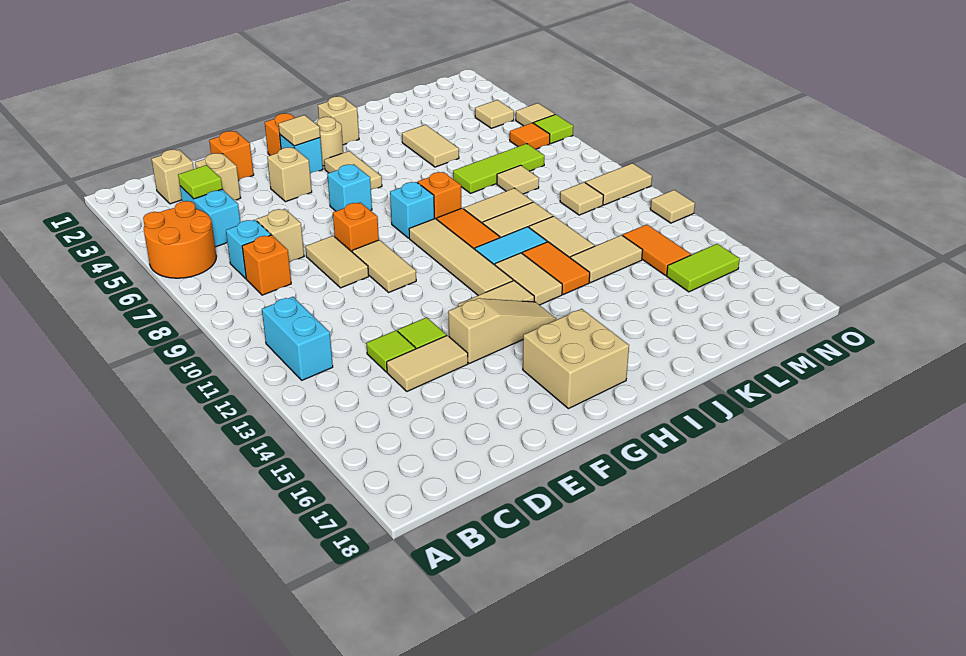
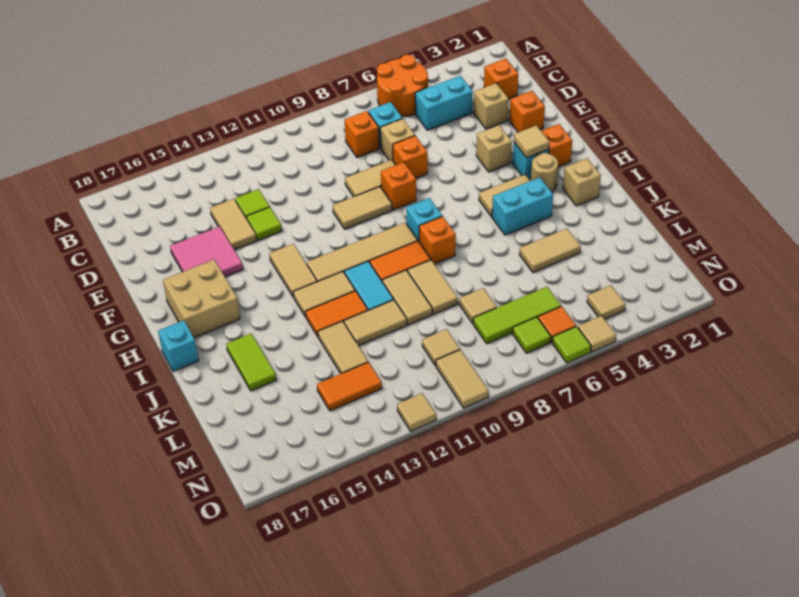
cyan 1x2 brick [262,297,333,380] -> cyan 1x2 brick moved to [492,177,553,235]
tan 1x1 brick [152,150,194,204] -> orange 1x1 brick [484,59,518,99]
lime 1x1 tile [178,165,222,199] -> lime 1x1 tile moved to [513,317,551,353]
none -> orange 1x1 brick [393,136,428,178]
none -> pink 2x2 tile [170,227,243,277]
tan 1x3 slope [448,298,556,363] -> none
cyan 1x1 brick [327,164,372,211] -> cyan 1x1 brick moved to [158,320,199,371]
lime 1x3 tile [453,144,544,193] -> lime 1x3 tile turned to [473,287,561,344]
lime 1x2 tile [667,244,740,292] -> lime 1x2 tile moved to [226,333,276,391]

